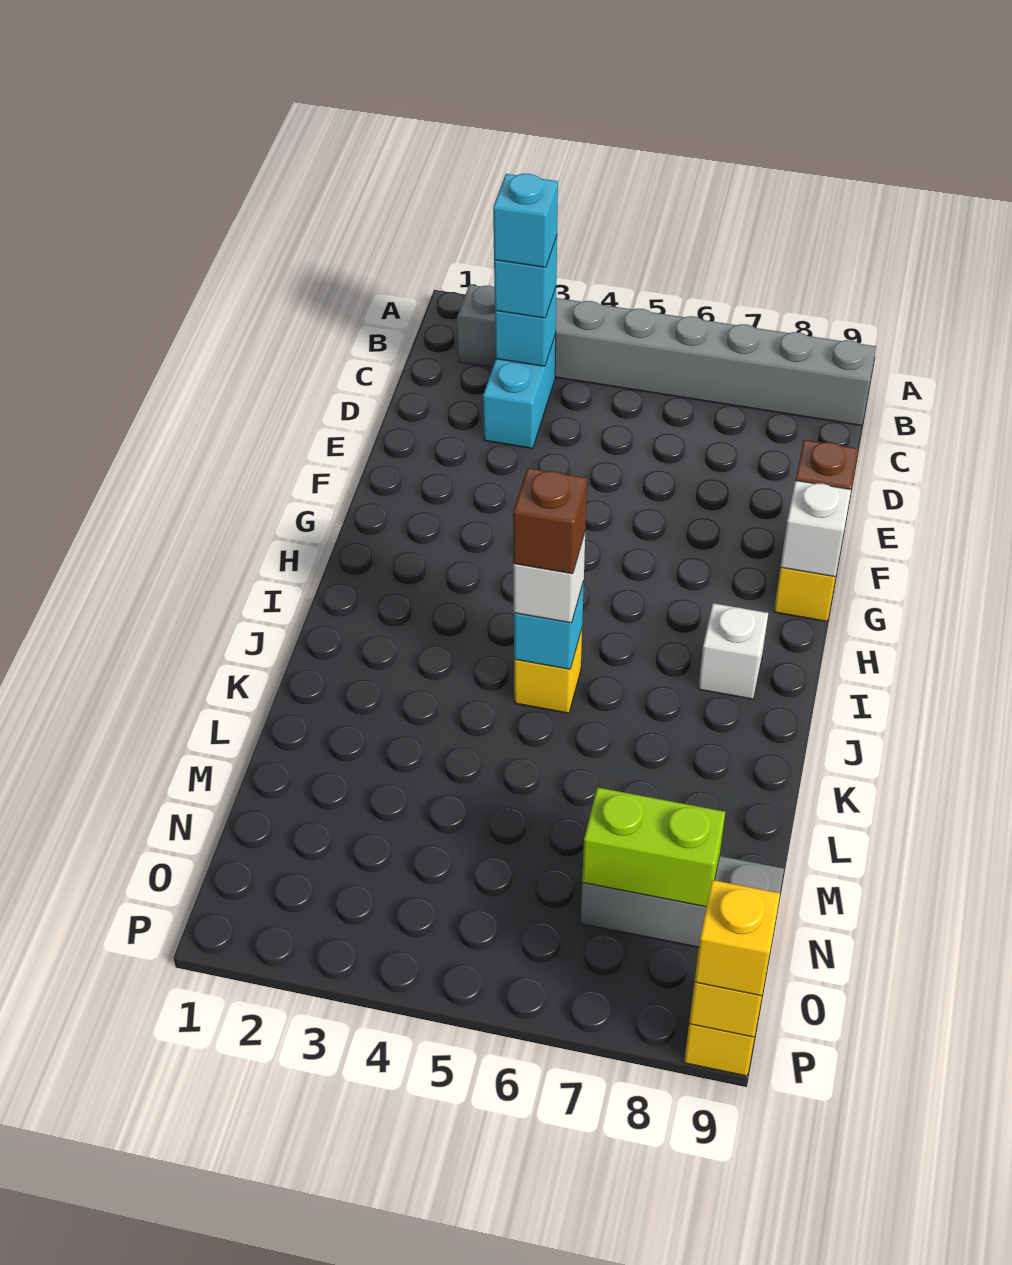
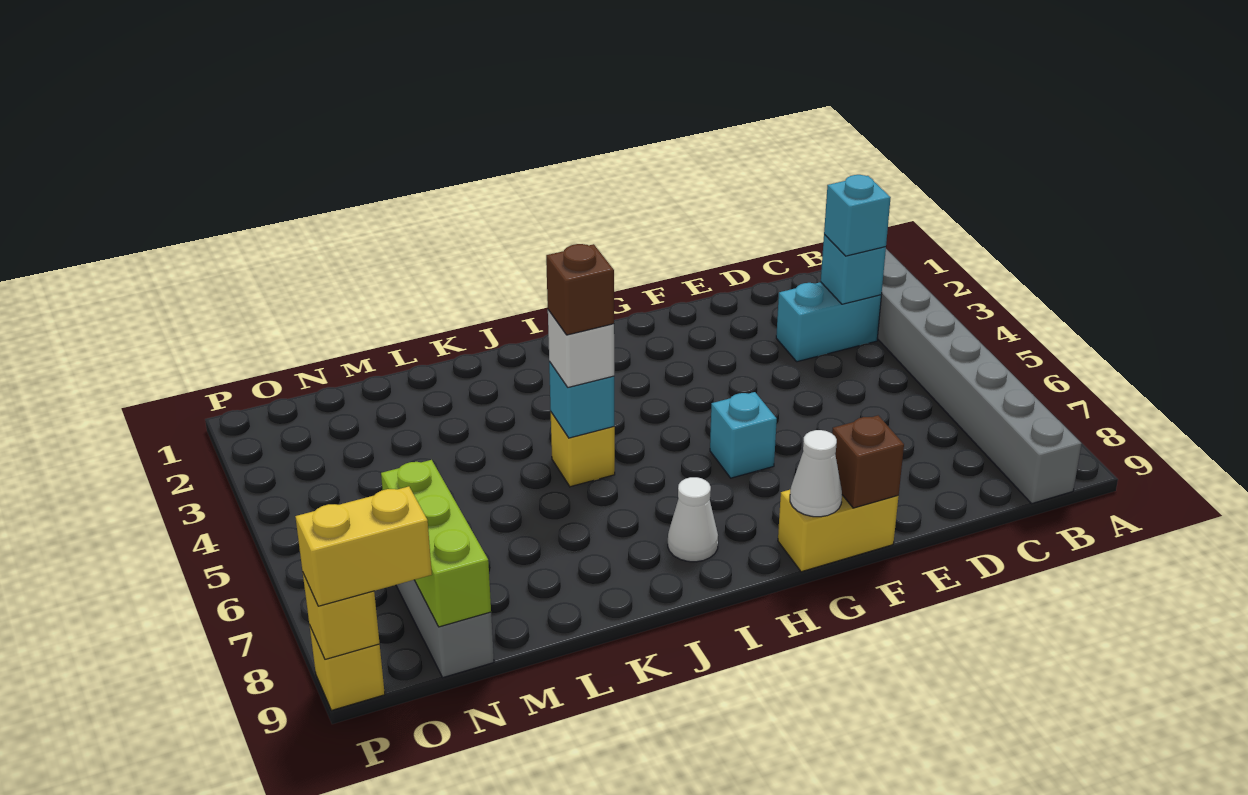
cyan 1x1 brick [493,174,558,267] -> cyan 1x1 brick moved to [710,392,777,478]
white 1x1 brick [781,481,851,577] -> white 1x1 cone [790,430,842,517]
white 1x1 brick [699,603,768,699] -> white 1x1 cone [668,477,718,562]
lime 1x2 brick [582,787,725,907] -> lime 1x3 brick [381,460,491,627]
yellow 1x1 brick [695,880,780,996] -> yellow 1x2 brick [295,486,432,606]

